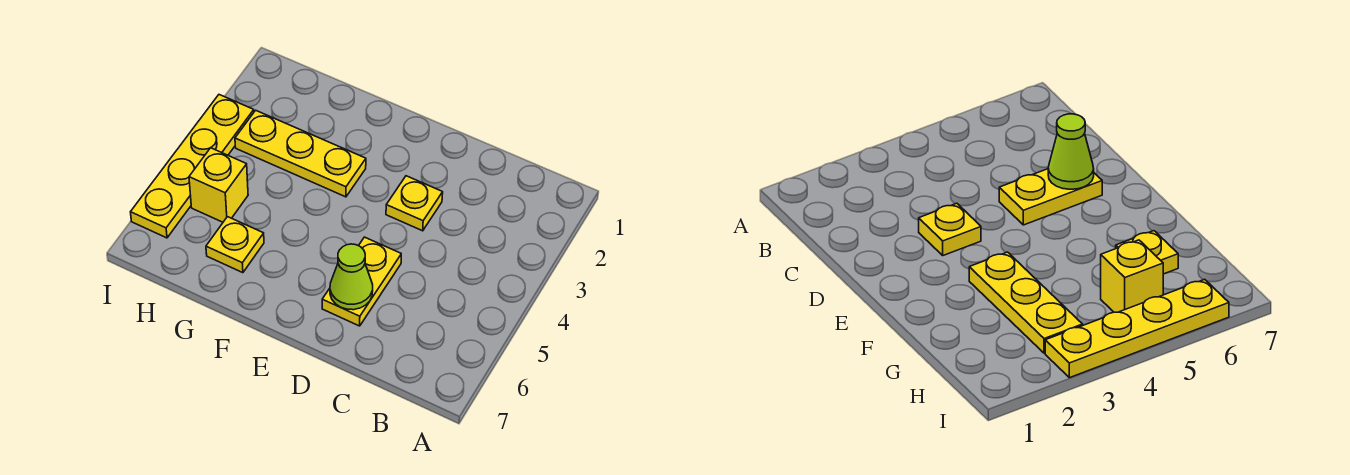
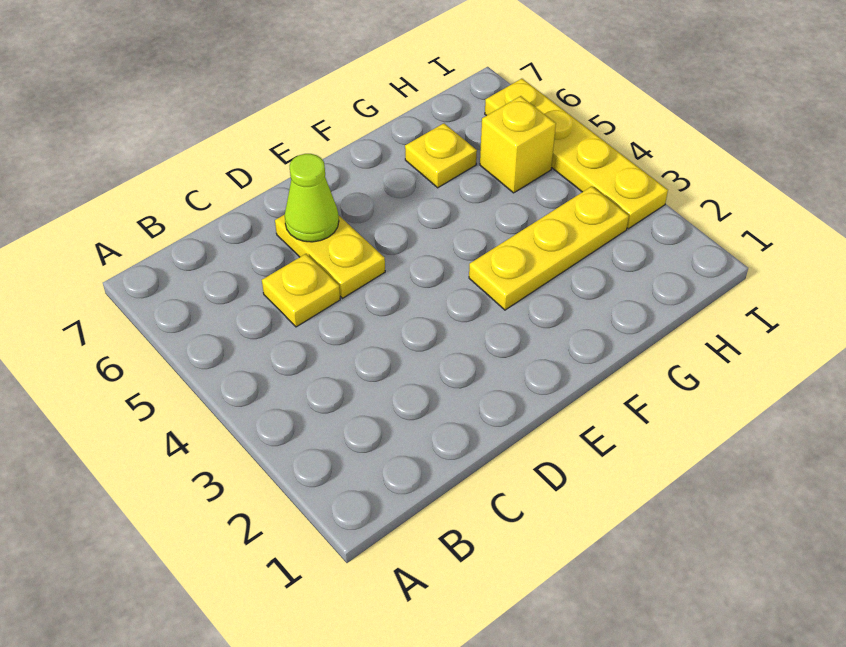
yellow 1x1 plate [386,176,443,231] -> yellow 1x1 plate moved to [262,254,340,327]

